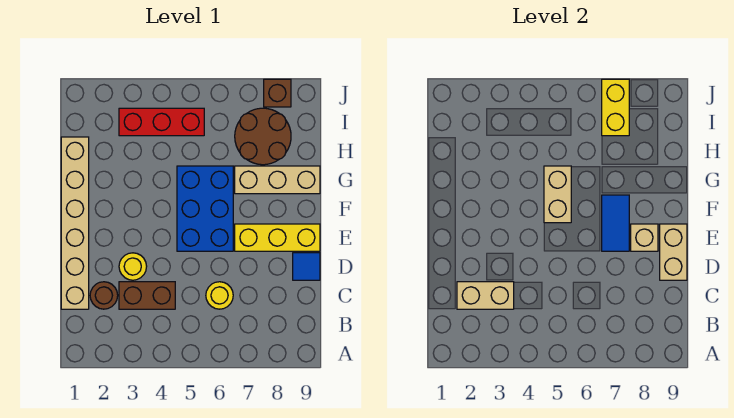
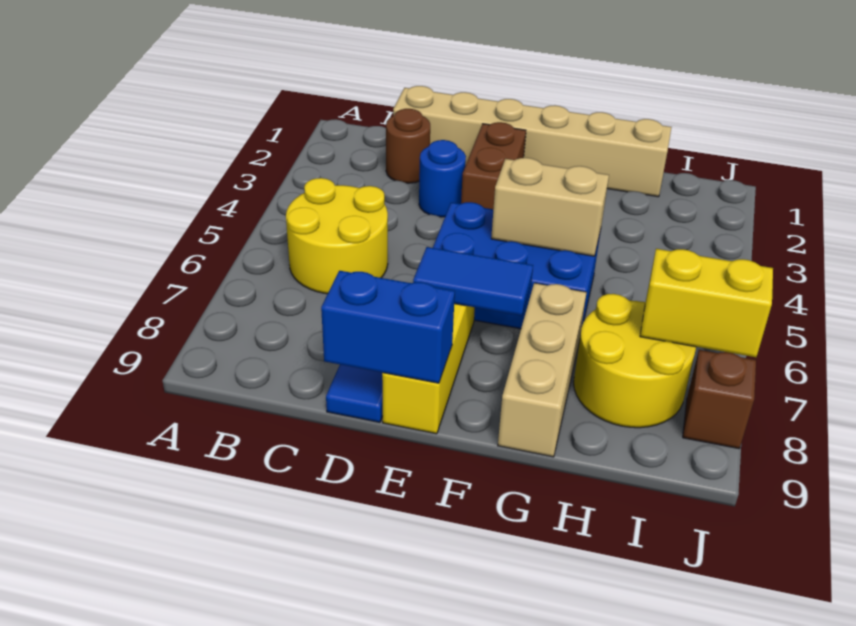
tan 1x2 brick [457,282,514,309] -> none
brown 1x2 brick [119,282,175,309] -> brown 1x2 brick moved to [461,122,526,209]
yellow 1x1 round brick [206,282,233,309] -> yellow 2x2 round brick [286,178,388,294]
yellow 1x1 round brick [119,253,147,280] -> blue 1x1 round brick [419,140,466,217]
tan 1x2 brick [660,224,687,280] -> blue 1x2 brick [321,271,455,383]
tan 1x1 brick [631,224,658,251] -> none
brown 2x2 round brick [235,108,291,165] -> yellow 2x2 round brick [574,294,696,428]
red 1x3 brick [119,108,204,136] -> none

